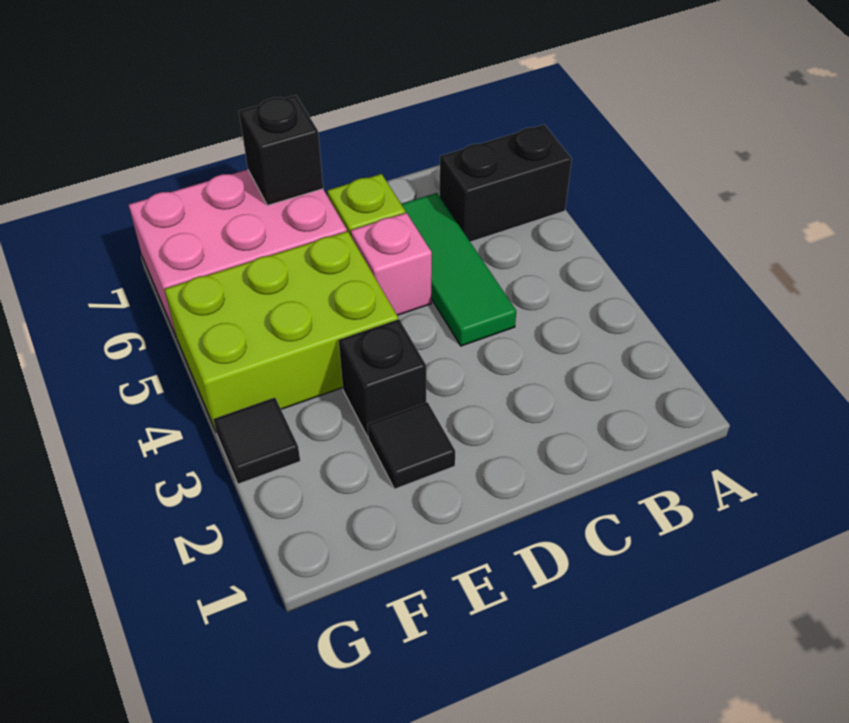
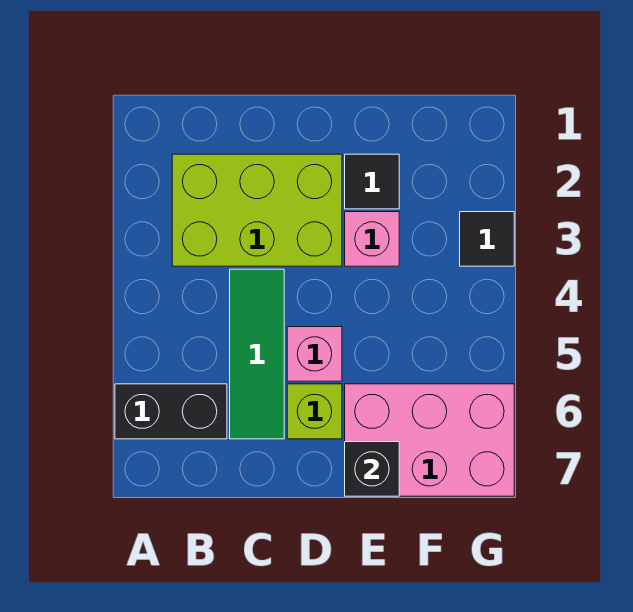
black 1x1 brick [339,319,426,437] -> pink 1x1 brick [345,212,399,266]
lime 2x3 brick [164,231,398,431] -> lime 2x3 brick moved to [172,154,342,266]

